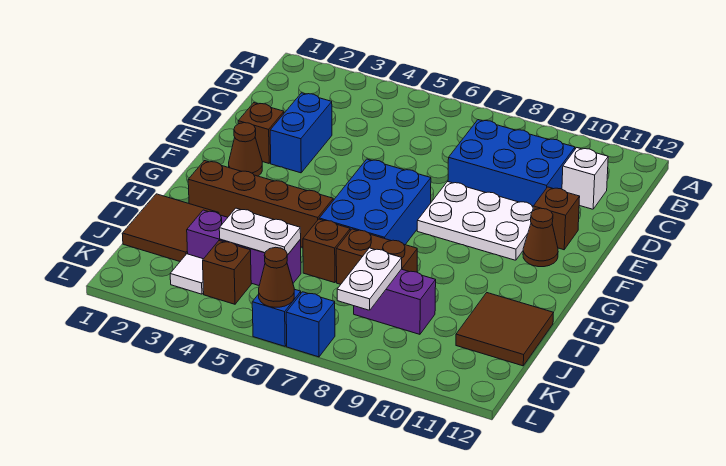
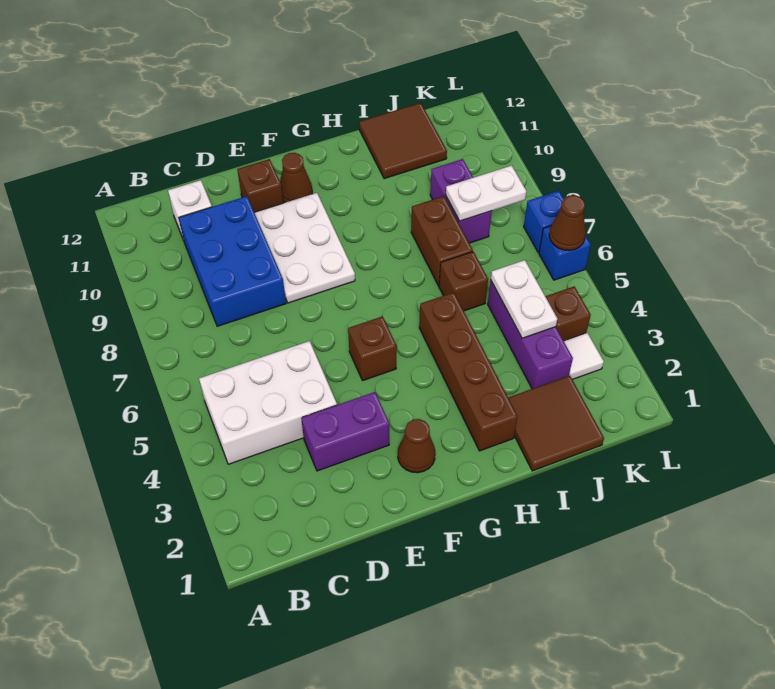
none -> white 2x3 brick [199,341,337,464]
blue 1x2 brick [270,93,332,173] -> purple 1x2 brick [301,392,389,471]
brown 1x1 brick [238,103,284,163] -> brown 1x1 brick moved to [348,316,397,381]
blue 2x3 brick [319,159,431,245] -> none

